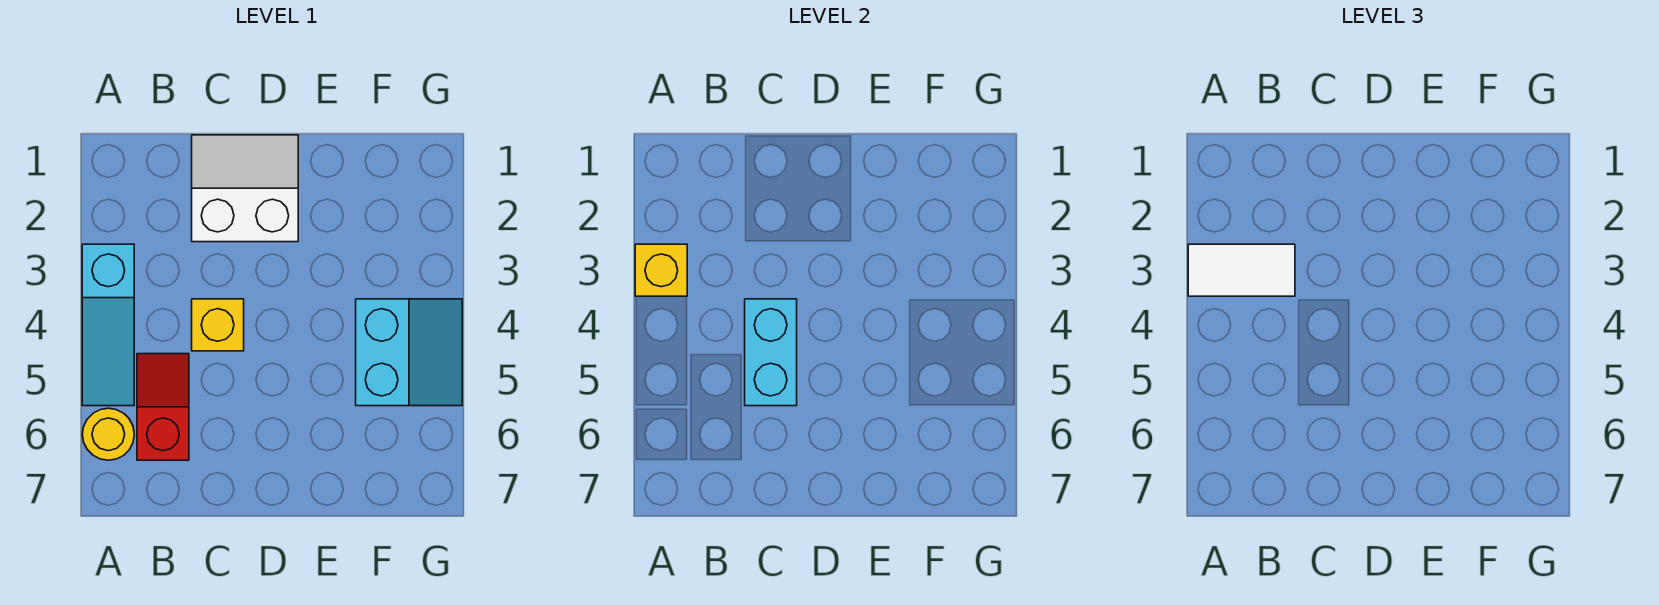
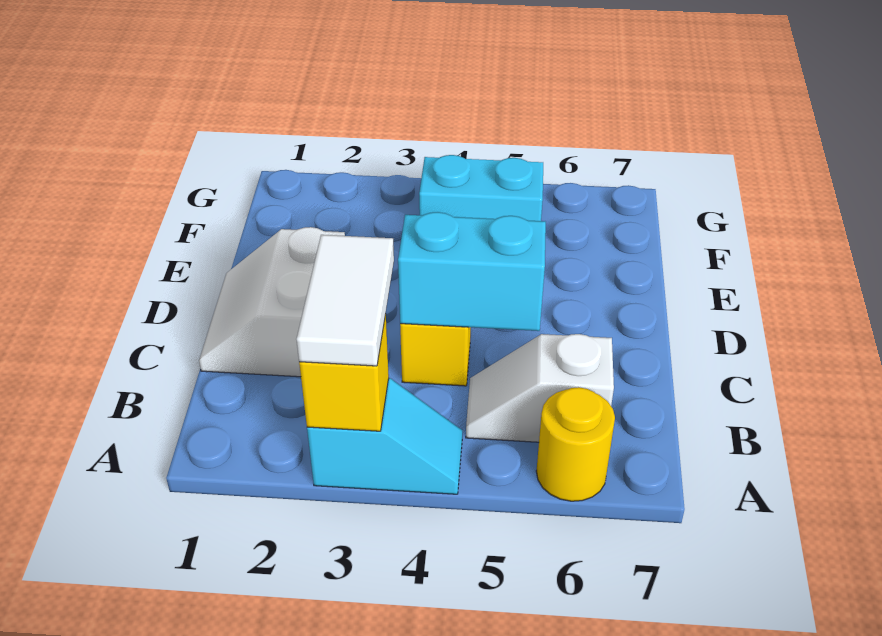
cyan 1x3 slope [82,244,134,406] -> cyan 1x2 slope [307,378,462,494]
red 1x2 slope [137,354,189,460] -> white 1x2 slope [466,334,614,442]

